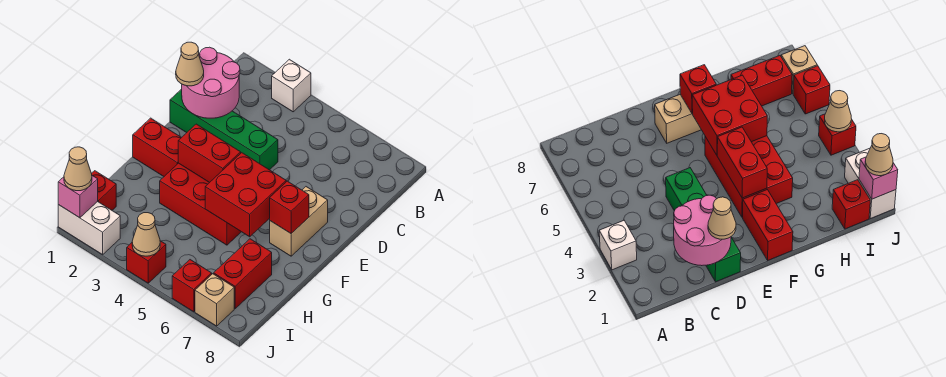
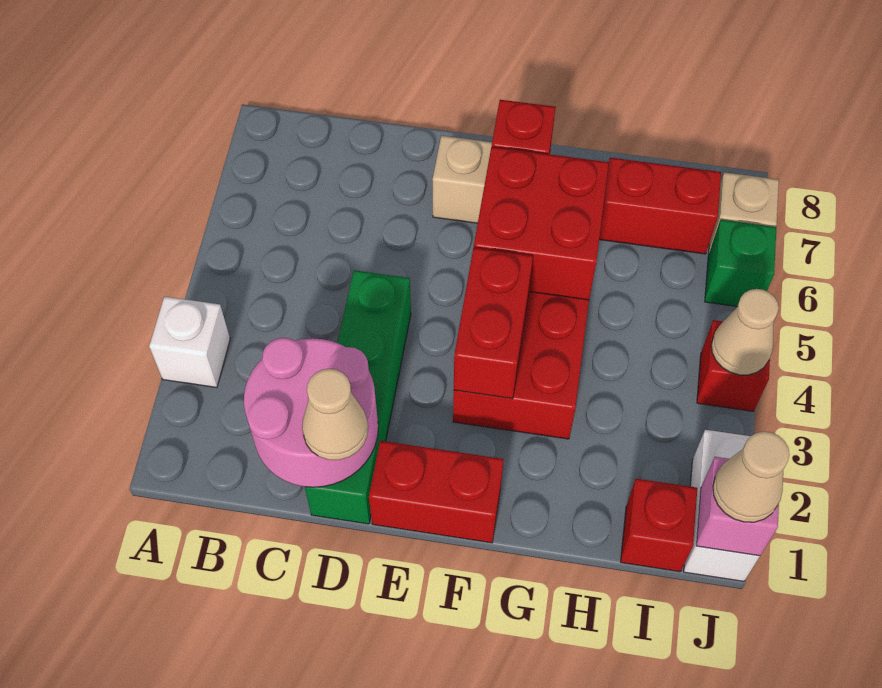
red 1x2 brick [133,118,182,176] -> red 1x2 brick turned to [369,441,504,543]
red 1x1 brick [172,260,212,312] -> green 1x1 brick [705,220,776,306]

